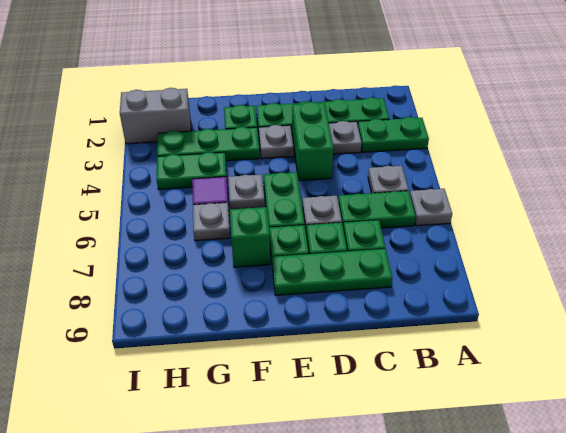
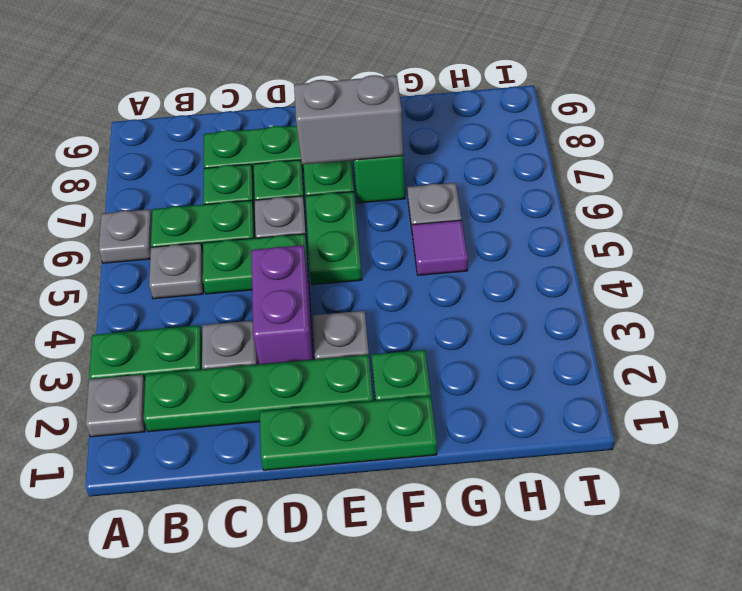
green 1x2 brick [292,102,333,181] -> purple 1x2 brick [251,245,313,364]
green 1x3 plate [157,127,260,161] -> green 1x3 plate moved to [260,396,437,470]
grey 1x1 plate [228,175,265,209] -> grey 1x1 plate moved to [86,375,145,437]
green 1x2 plate [157,152,227,189] -> green 1x2 plate moved to [203,234,309,294]
grey 1x2 brick [120,88,191,144] -> grey 1x2 brick moved to [294,75,403,165]

